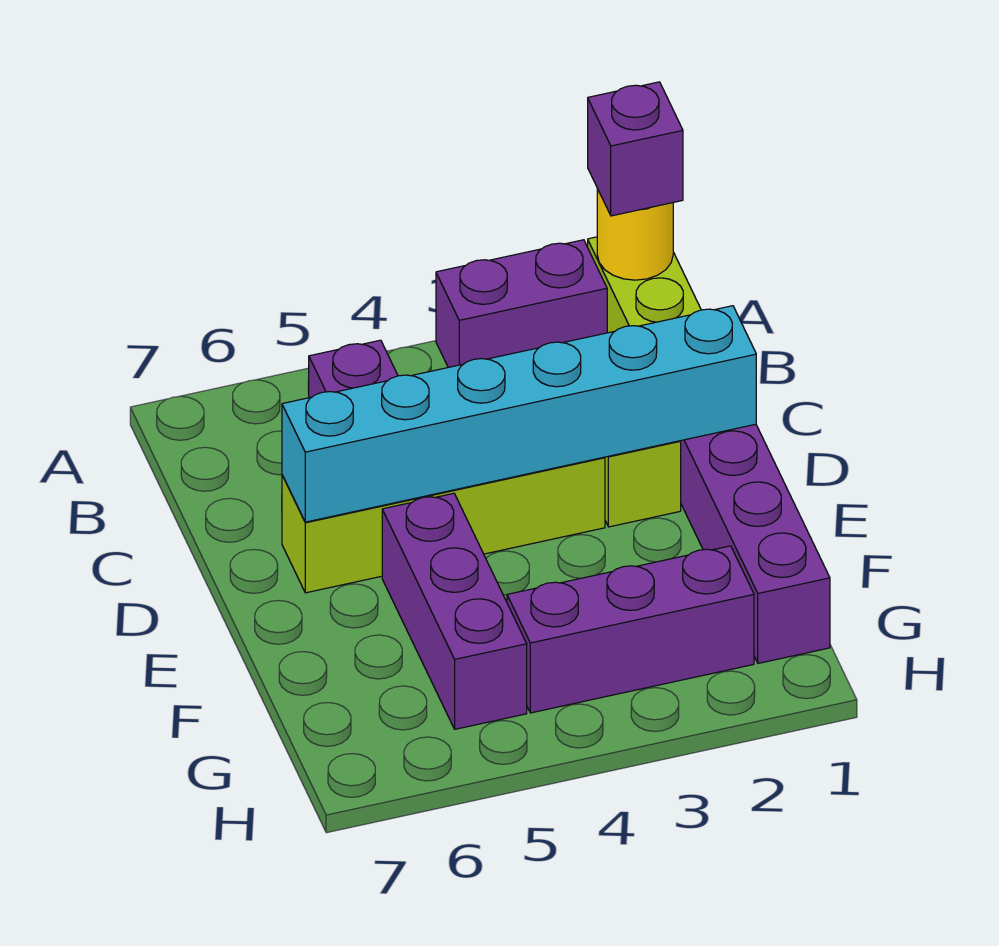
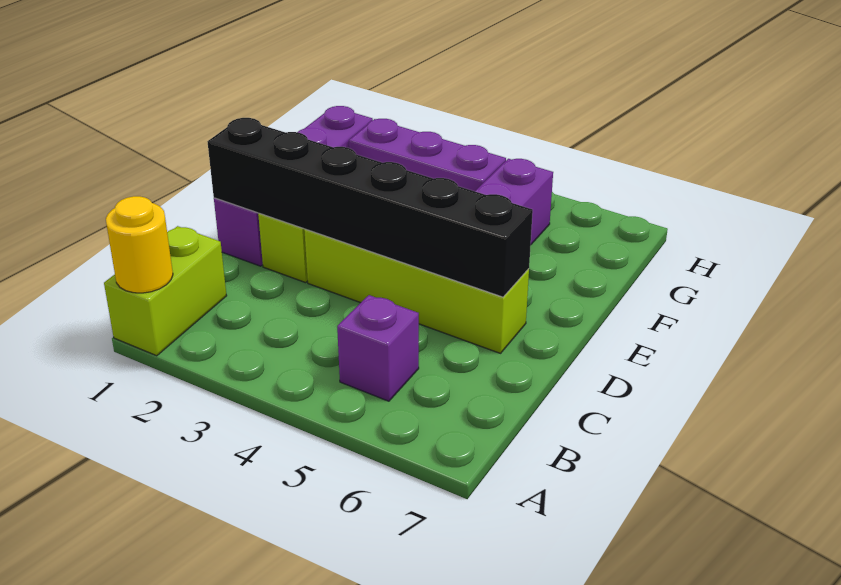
purple 1x1 brick [588,82,683,216] -> none
purple 1x2 brick [436,240,607,367] -> none
cyan 1x6 brick [282,306,756,522] -> black 1x6 brick [207,118,533,297]

